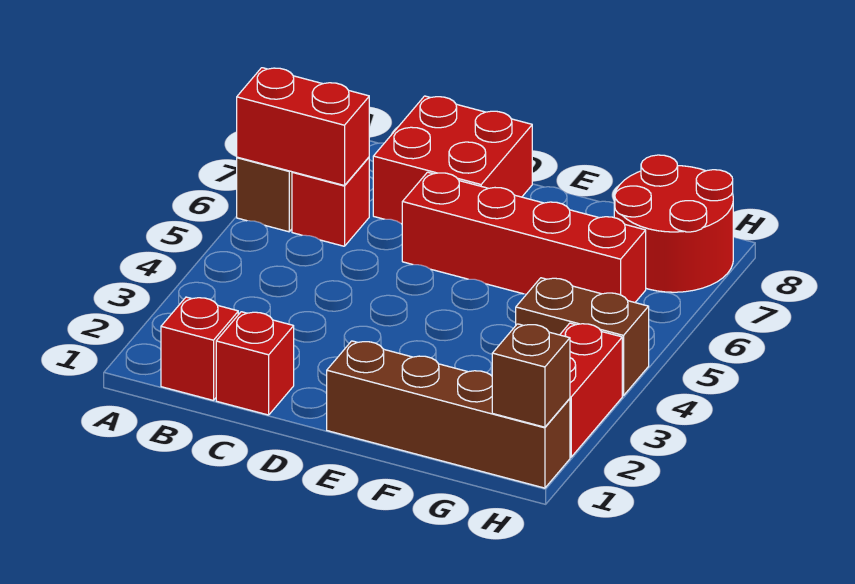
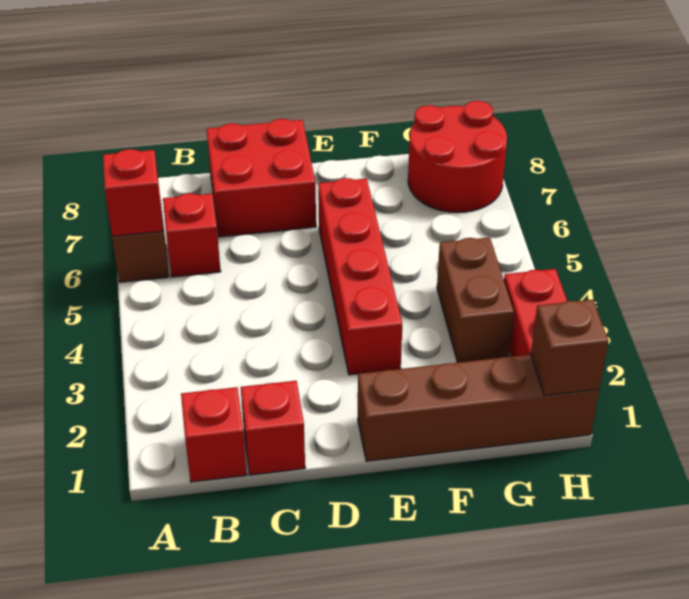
red 1x2 brick [237,68,369,186] -> red 1x1 brick [103,149,163,236]
red 1x4 brick [402,172,646,302] -> red 1x4 brick turned to [318,178,402,375]
brown 1x2 brick [516,278,649,396] -> brown 1x2 brick turned to [437,237,514,363]

